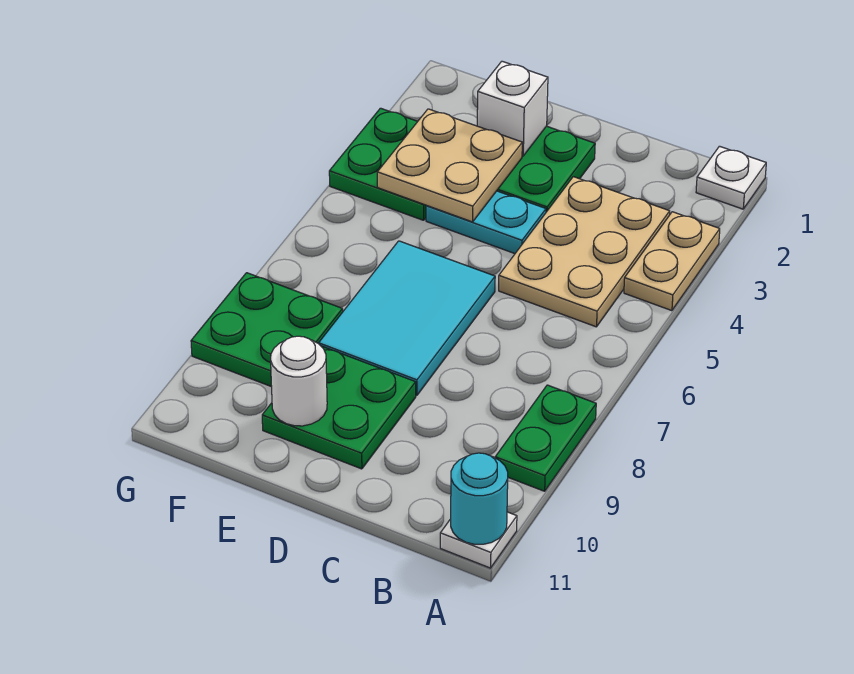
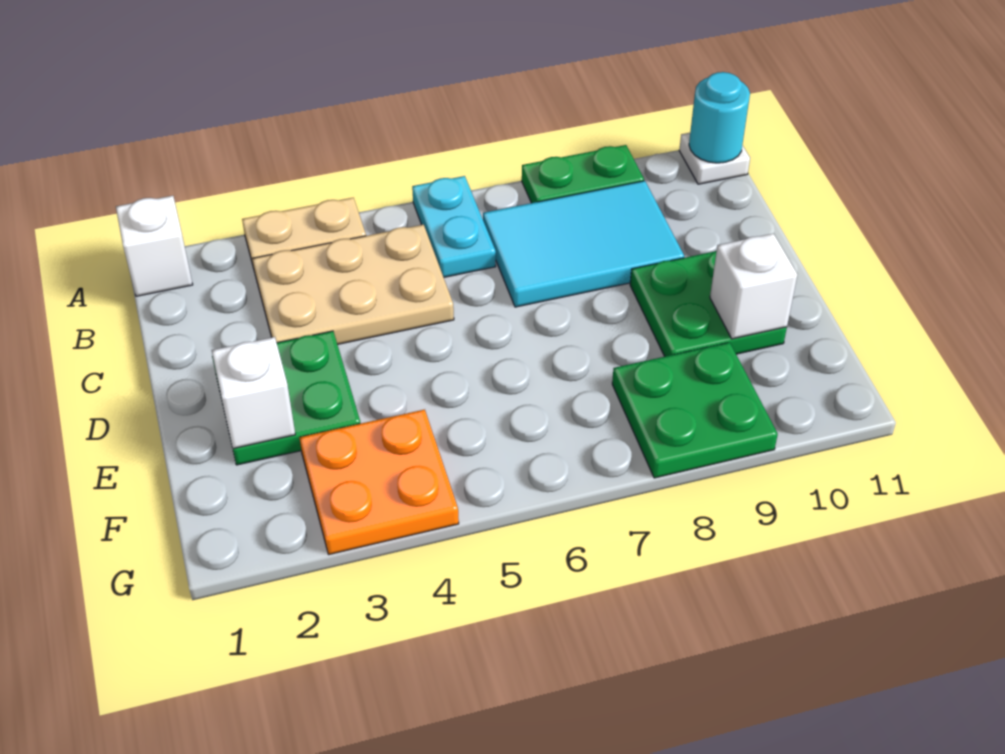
white 1x1 plate [696,146,766,209] -> white 1x1 brick [116,196,193,296]
cyan 1x2 plate [426,191,546,254] -> cyan 1x2 plate moved to [412,176,496,277]
cyan 2x3 tile [319,241,495,395] -> cyan 2x3 tile moved to [483,181,684,307]
tan 2x2 plate [377,109,522,222] -> none
white 1x1 round brick [271,336,327,426] -> white 1x1 brick [710,233,797,339]
green 2x2 plate [329,108,426,220] -> orange 2x2 plate [299,410,459,554]

